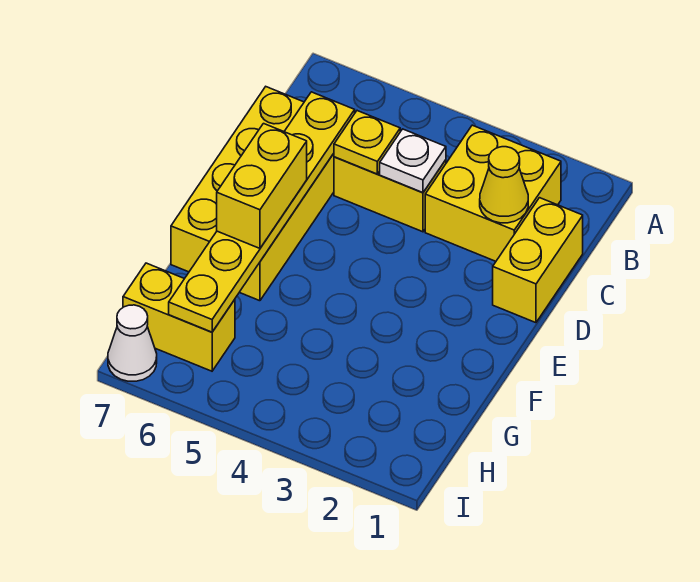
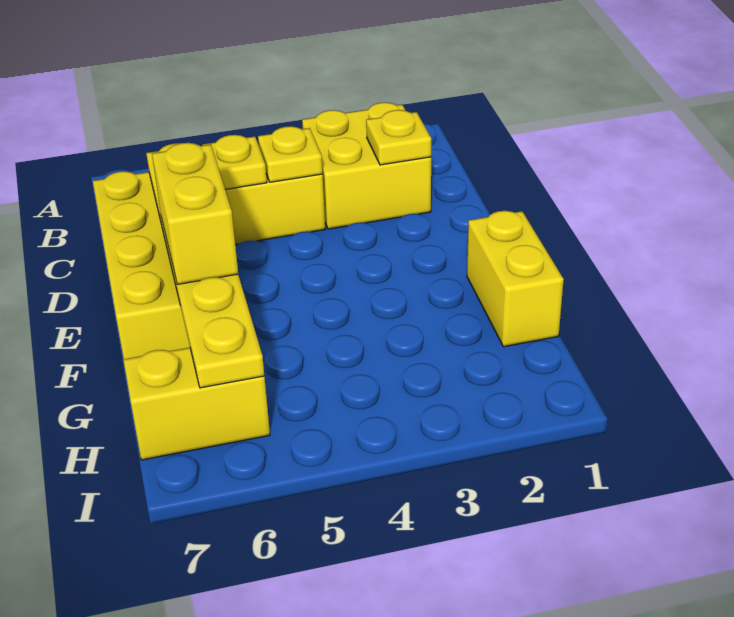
yellow 1x2 brick [493,198,583,323] -> yellow 1x2 brick moved to [467,211,564,347]
yellow 1x1 cone [480,147,528,223] -> yellow 1x1 plate [366,110,431,165]
white 1x1 plate [380,129,446,193] -> yellow 1x1 plate [258,126,322,182]
white 1x1 cone [108,305,157,381] -> none

